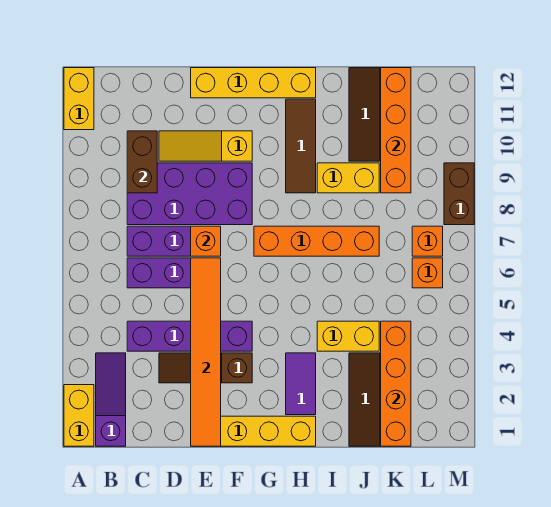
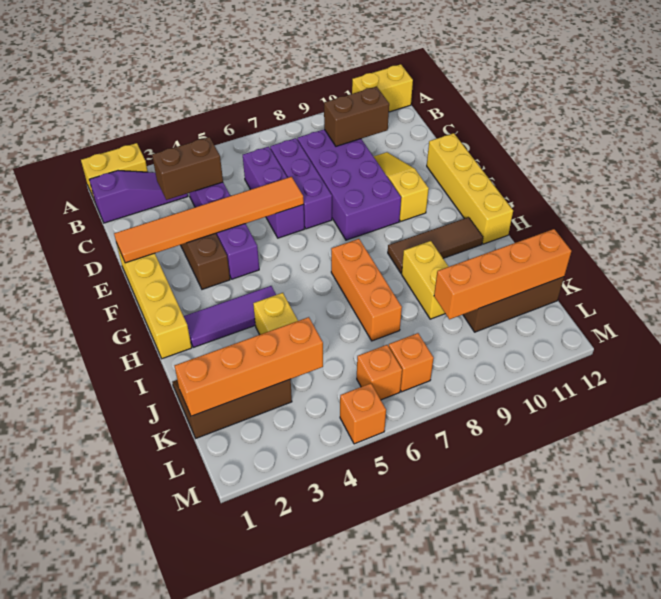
orange 1x1 brick [191,226,221,256] -> orange 1x1 brick moved to [340,383,386,444]
orange 1x4 brick [254,226,379,256] -> orange 1x3 brick [331,239,402,341]
purple 1x2 tile [286,353,316,415] -> purple 1x3 tile [184,286,276,347]
brown 1x2 brick [444,163,474,225] -> brown 1x2 brick moved to [152,137,223,200]

